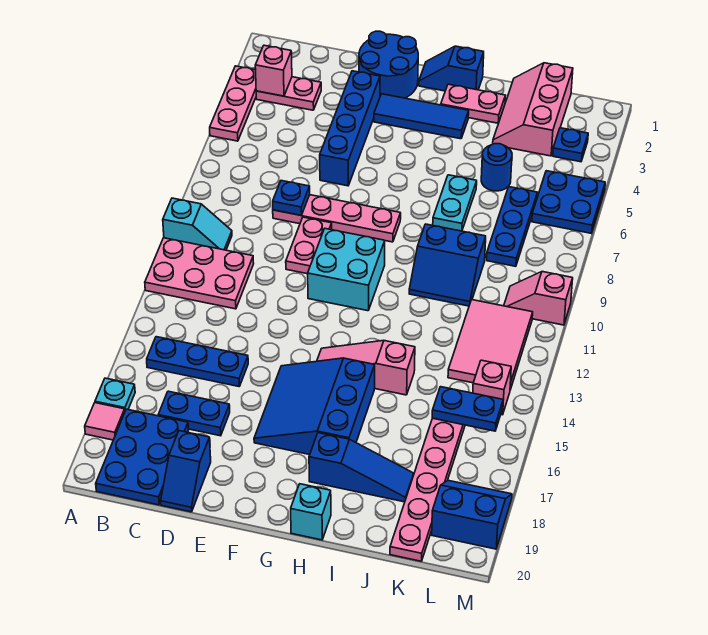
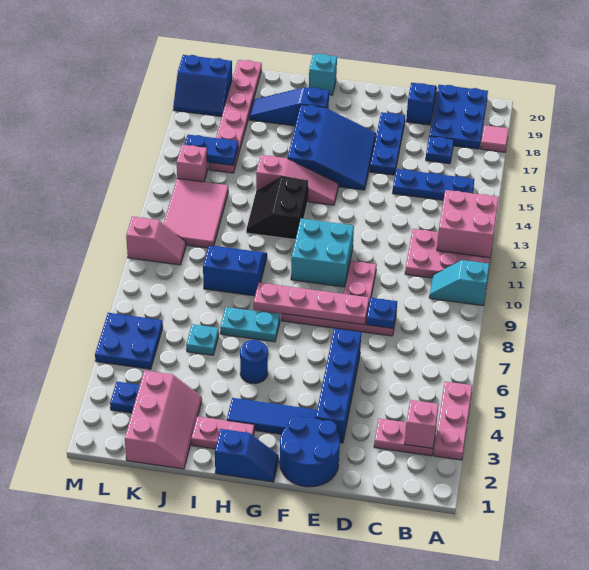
none -> pink 2x2 brick [437,190,499,258]
cyan 1x1 plate [95,378,135,410] -> cyan 1x1 plate moved to [186,324,219,355]
blue 1x2 plate [158,391,230,436] -> blue 1x1 plate [426,136,454,164]
none -> pink 1x4 plate [254,283,369,325]
none -> black 2x2 slope [246,177,308,240]
cyan 1x2 plate [433,175,477,231] -> cyan 1x2 plate turned to [220,307,280,342]
blue 1x1 round brick [481,144,512,191] -> blue 1x1 round brick moved to [240,340,268,384]
blue 1x3 plate [487,187,537,266] -> blue 1x3 plate moved to [370,112,405,175]

